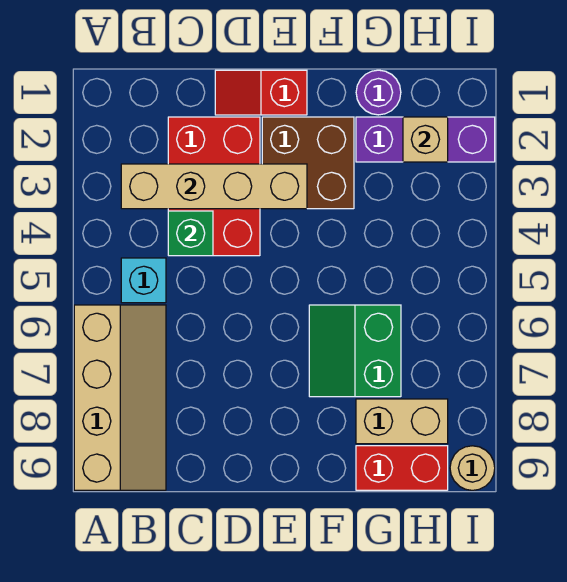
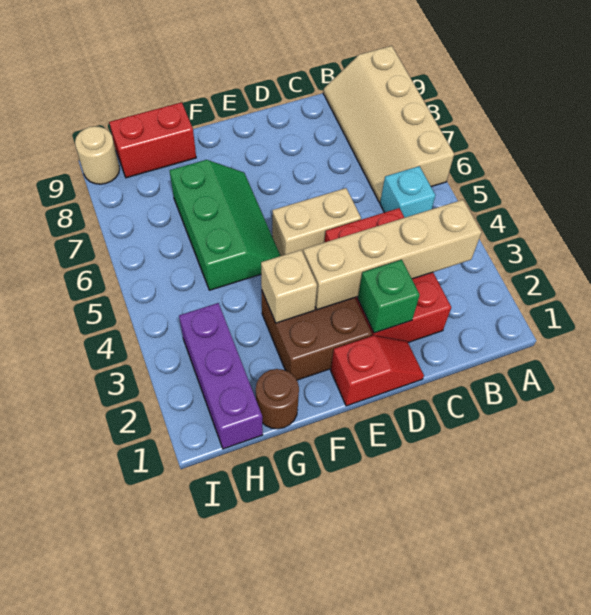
green 1x1 brick [168,211,213,256] -> green 1x1 brick moved to [358,260,420,333]
green 2x2 slope [309,305,401,397] -> green 2x3 slope [169,160,280,290]
purple 1x1 round brick [356,70,401,115] -> brown 1x1 round brick [256,369,299,429]
purple 1x3 brick [356,117,495,162] -> purple 1x3 brick turned to [179,303,263,449]
tan 1x2 brick [356,399,448,444] -> tan 1x2 brick moved to [272,188,361,256]
tan 1x1 brick [403,117,448,162] -> tan 1x1 brick moved to [261,250,317,323]

